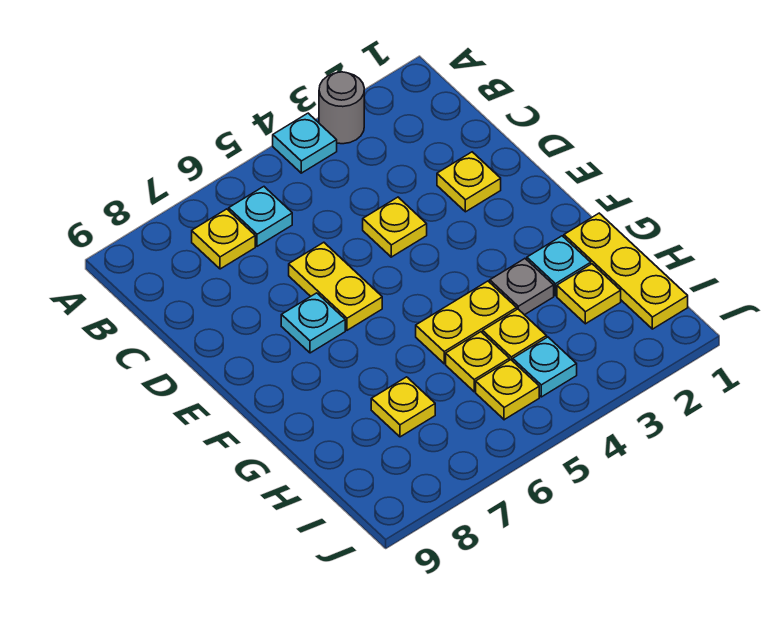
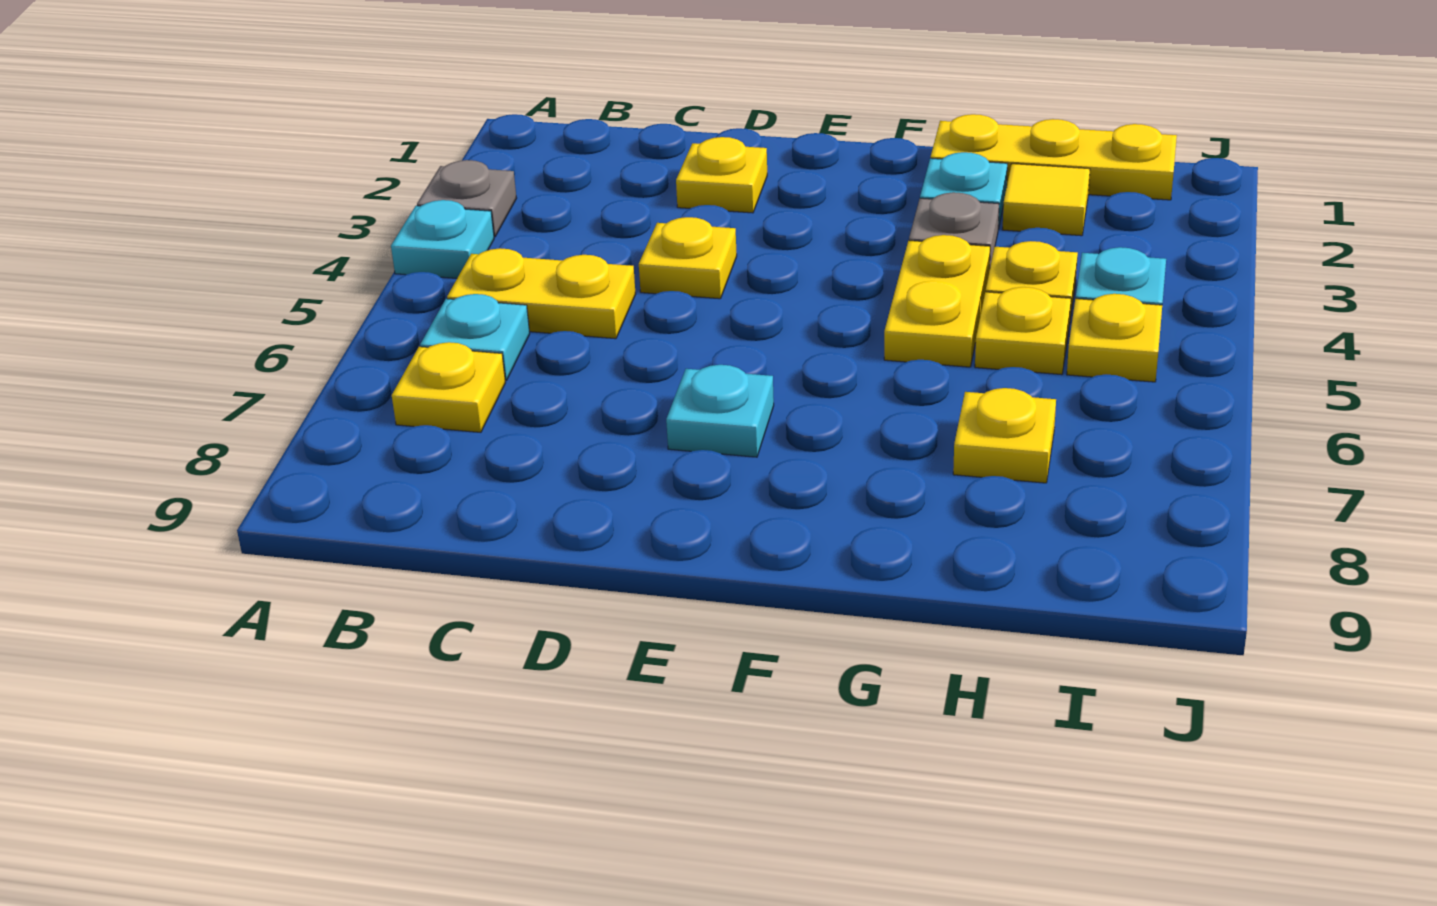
grey 1x1 round brick [319,72,364,144] -> grey 1x1 plate [417,160,517,237]
yellow 1x2 plate [289,242,382,330] -> yellow 1x2 plate moved to [447,248,636,339]
yellow 1x1 plate [557,264,621,324] -> yellow 1x1 tile [1002,164,1090,236]

